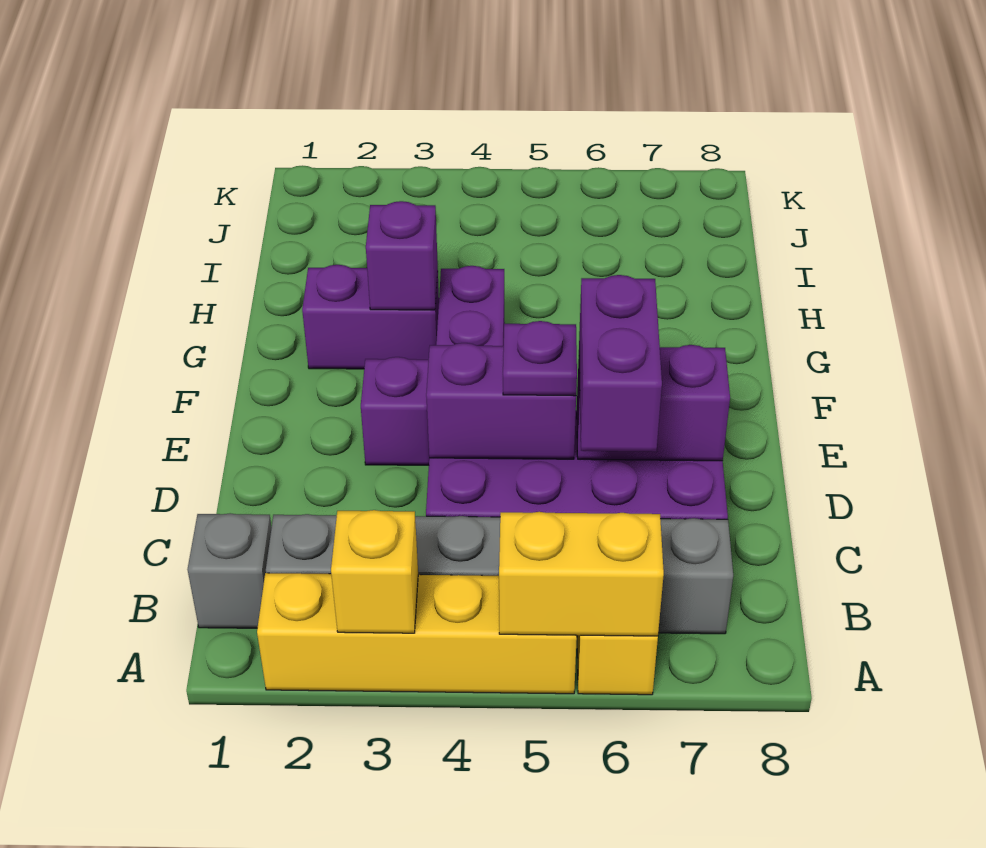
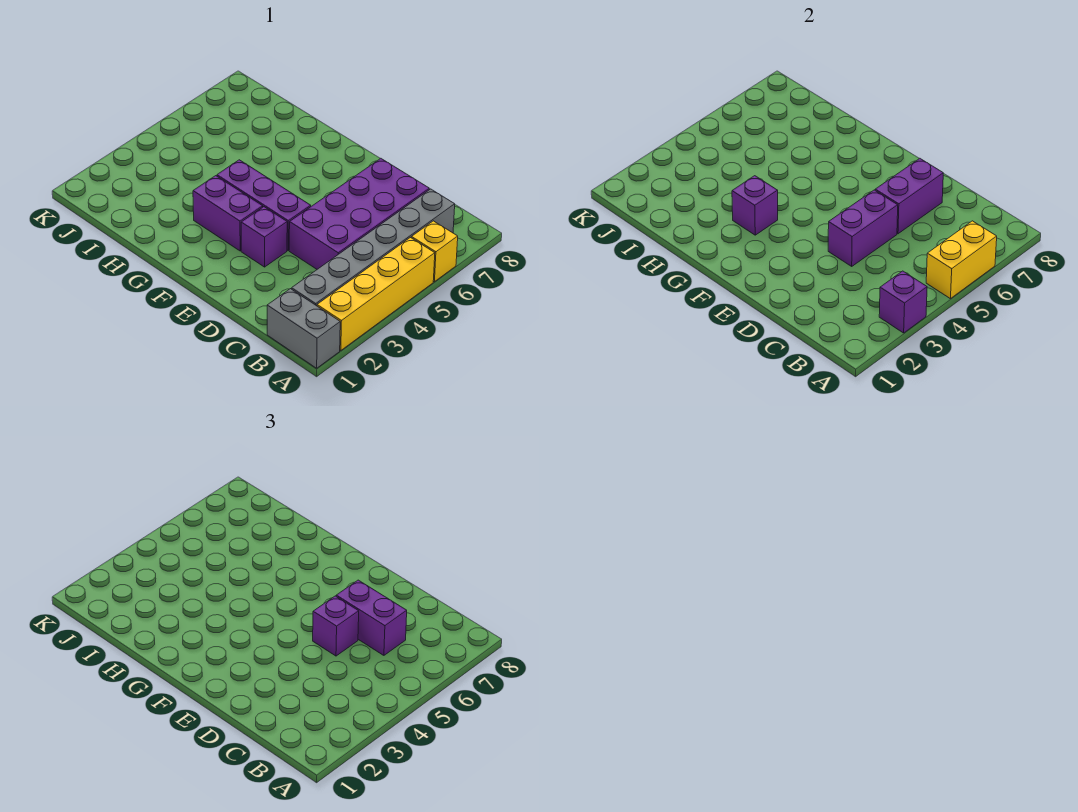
yellow 1x1 brick [331,510,418,633] -> purple 1x1 brick [879,271,927,333]
grey 1x1 brick [188,513,272,628] -> grey 1x2 brick [267,289,340,368]
purple 1x1 plate [503,321,577,396] -> purple 1x1 brick [313,596,359,656]
purple 1x2 brick [302,265,439,369] -> purple 1x2 brick turned to [193,176,263,251]

